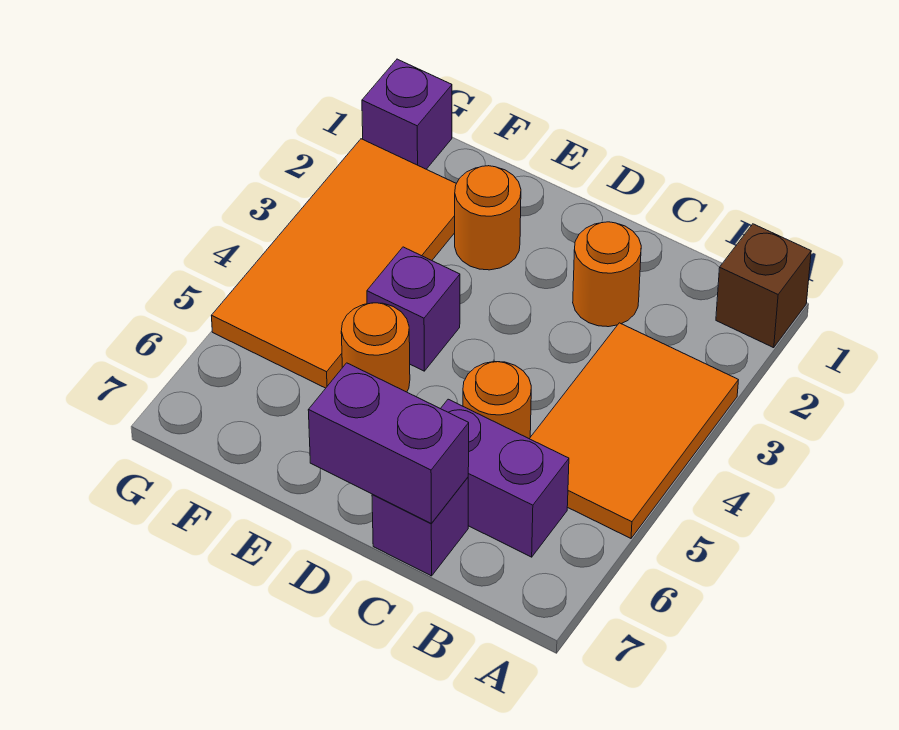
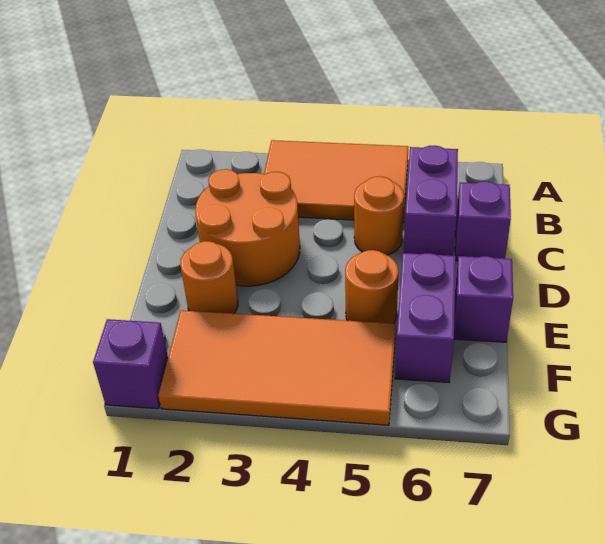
brown 1x1 brick [716,224,811,348] -> none
orange 1x1 round brick [573,222,641,327] -> orange 2x2 round brick [195,169,300,286]
purple 1x2 brick [308,363,469,523] -> purple 1x2 brick moved to [395,253,456,383]
purple 1x1 brick [367,247,460,371] -> purple 1x1 brick moved to [454,256,513,342]

